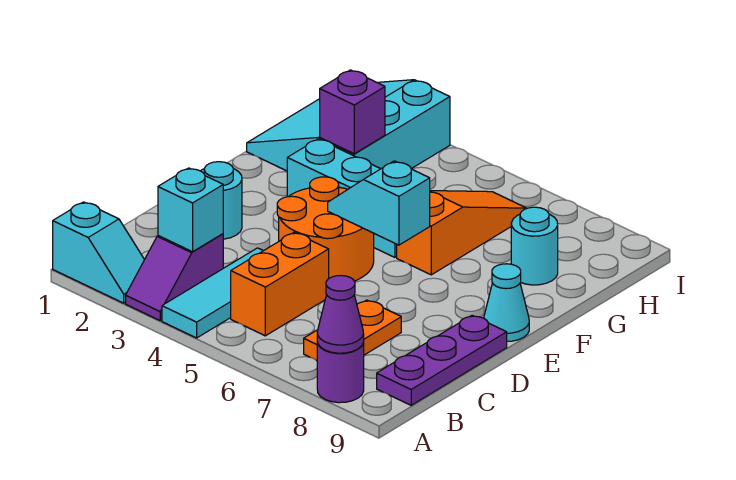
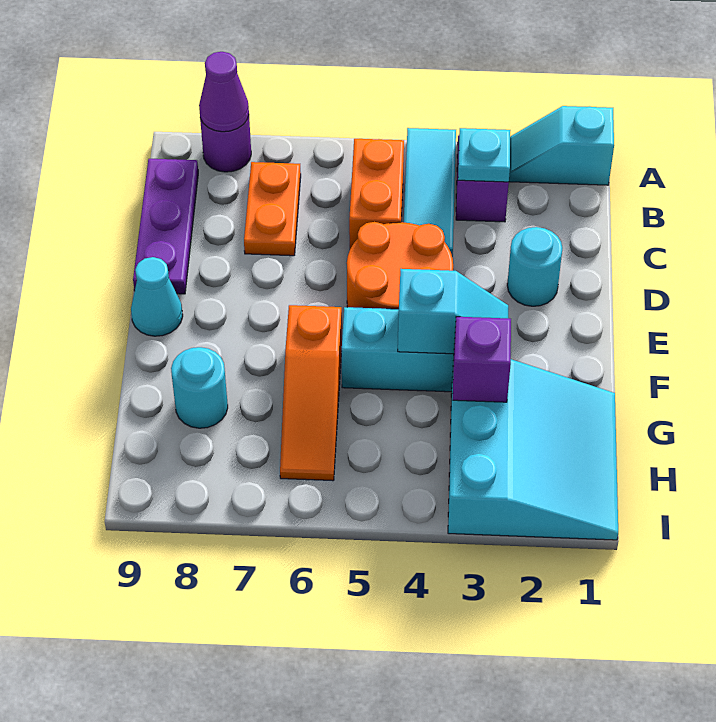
cyan 1x1 brick [158,168,223,252] -> cyan 1x1 plate [458,128,510,182]
cyan 1x2 slope [328,161,430,245] -> cyan 1x2 slope moved to [398,269,508,354]

